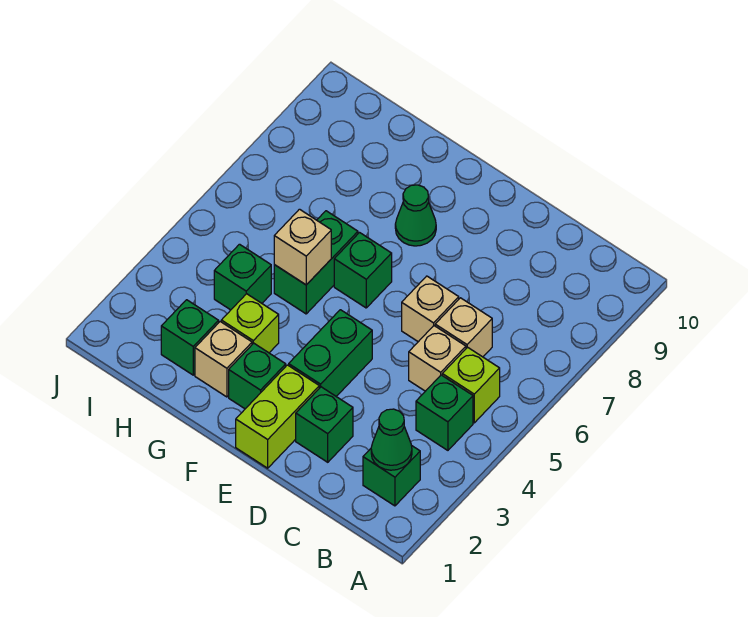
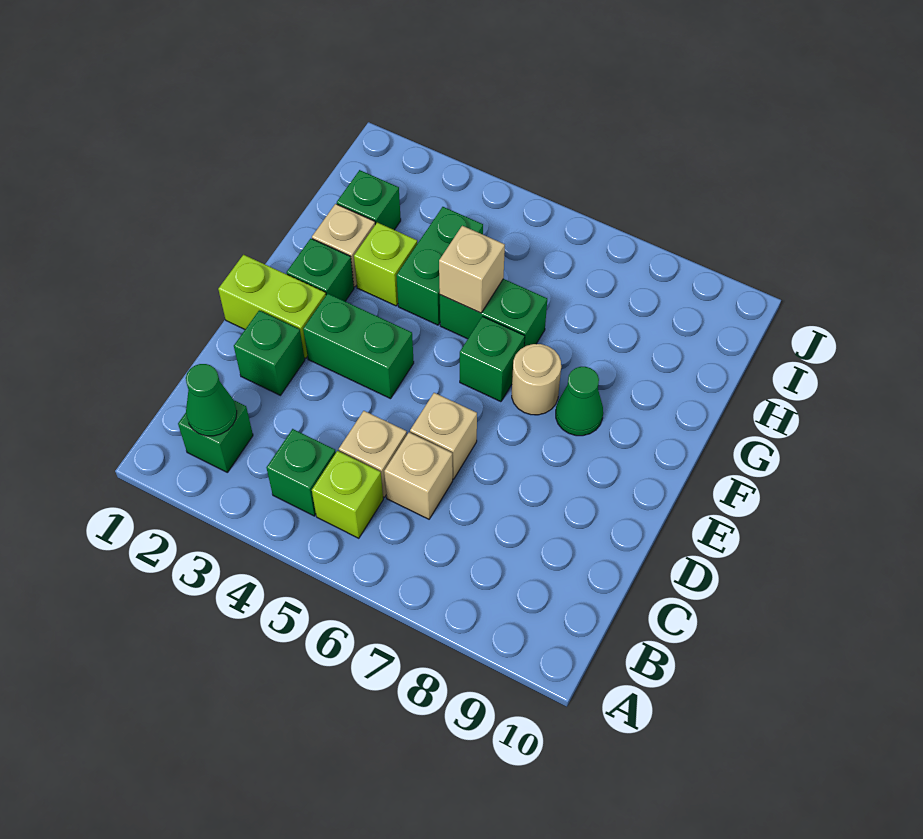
none -> tan 1x1 round brick [512,344,561,415]
green 1x1 brick [214,244,271,310] -> green 1x2 brick [396,207,483,325]

